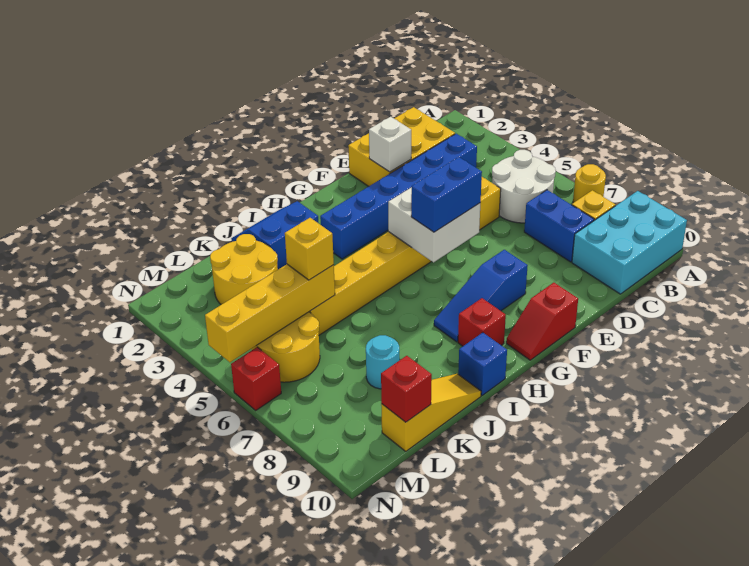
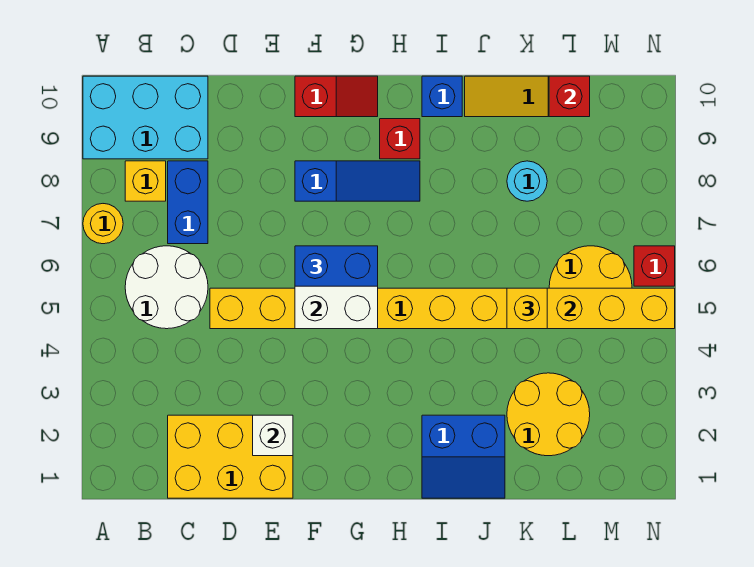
blue 1x6 brick [320,134,477,259] -> none

